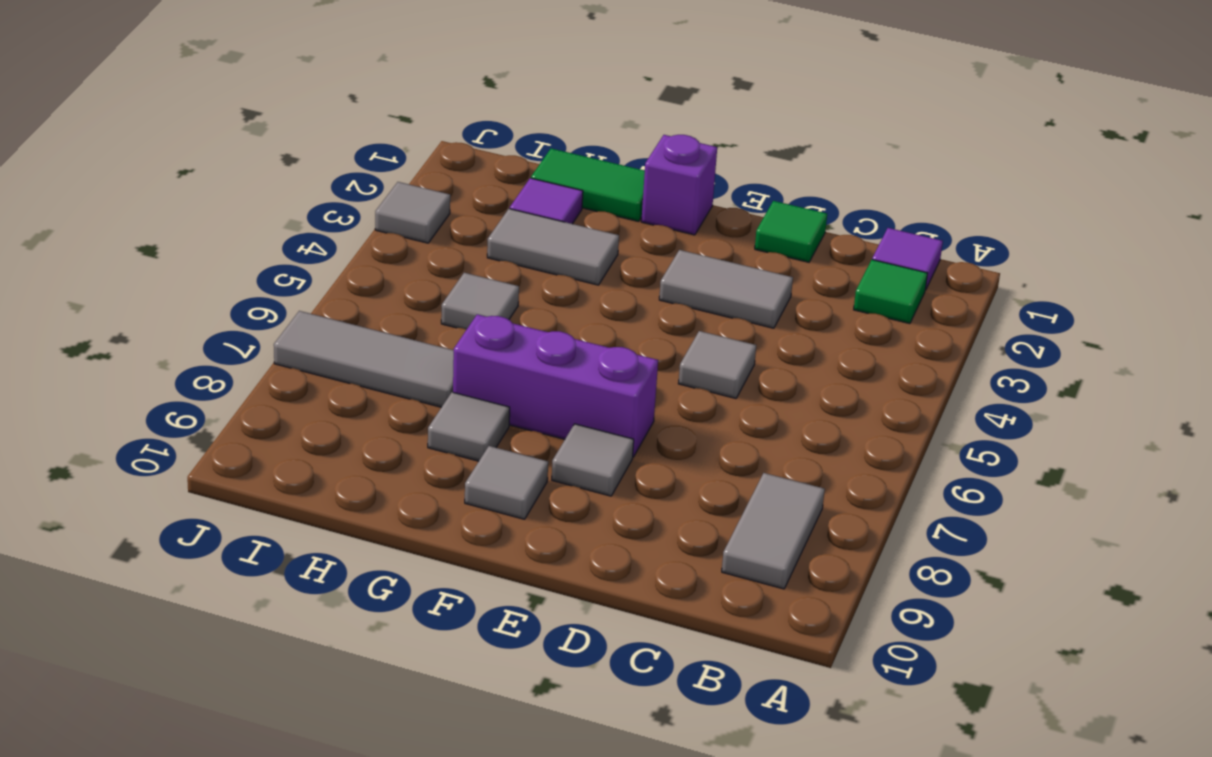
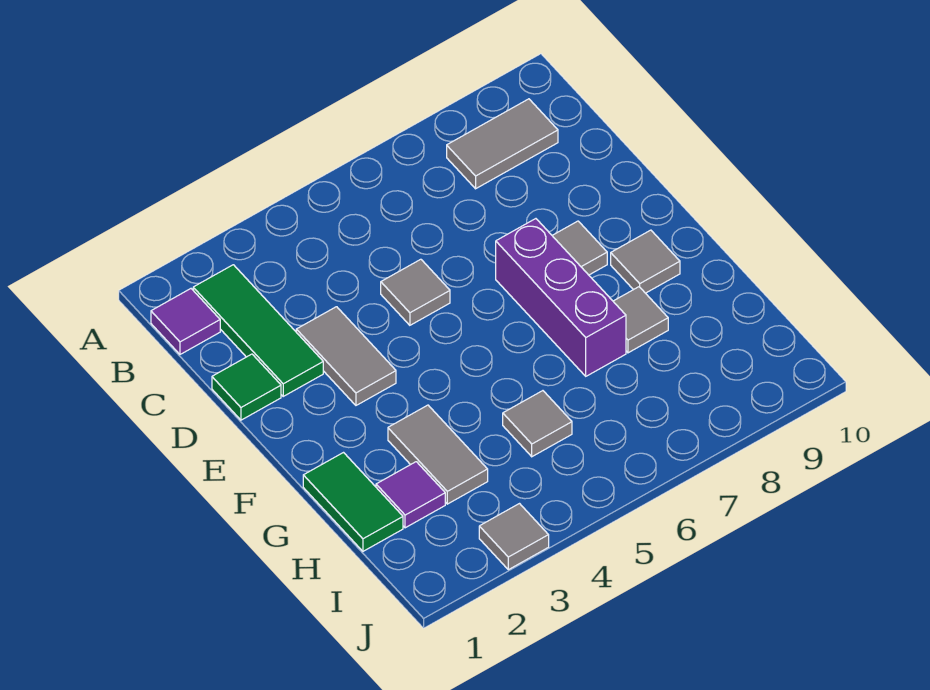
green 1x1 tile [854,260,928,324] -> green 1x3 tile [193,265,323,396]
purple 1x1 brick [641,135,717,235] -> none
grey 1x3 tile [274,311,454,407] -> none

